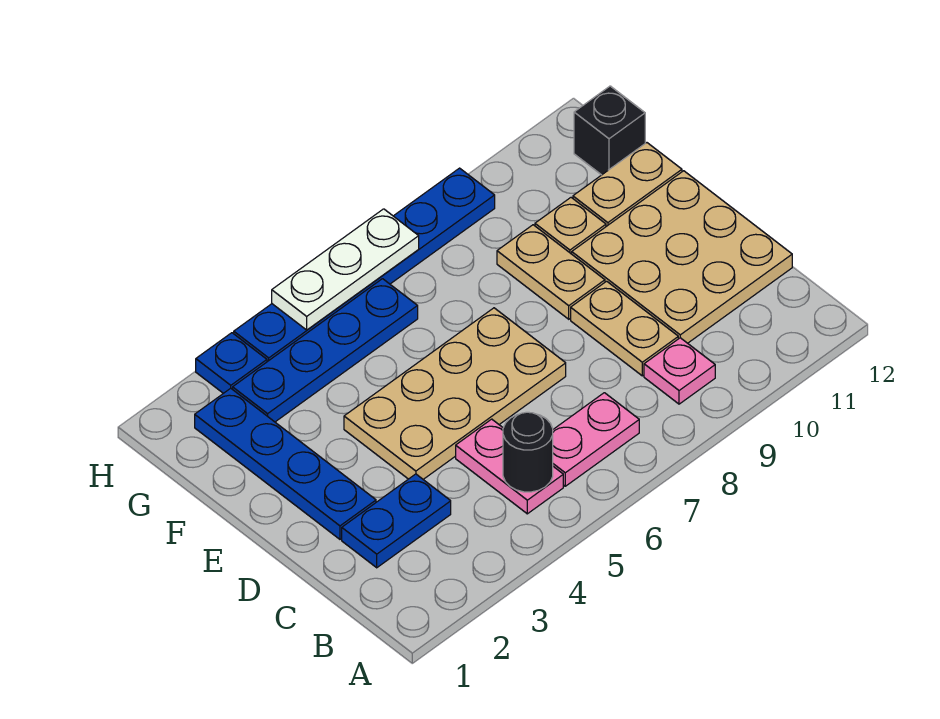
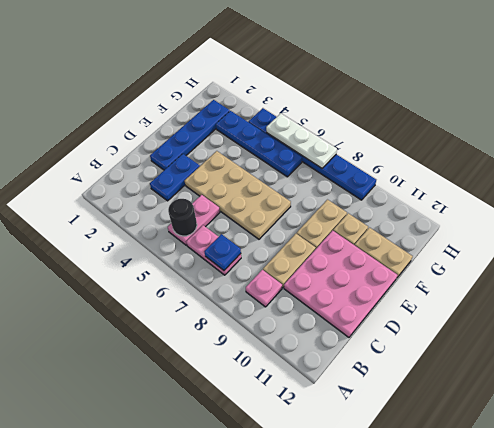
blue 1x2 plate [342,474,451,568] -> blue 1x2 plate turned to [150,154,200,201]
tan 3x3 plate [572,171,792,343] -> pink 3x3 plate [284,231,397,337]
black 1x1 brick [574,86,645,175] -> none
blue 1x1 plate [196,333,267,393] -> blue 1x1 plate moved to [204,234,241,270]

